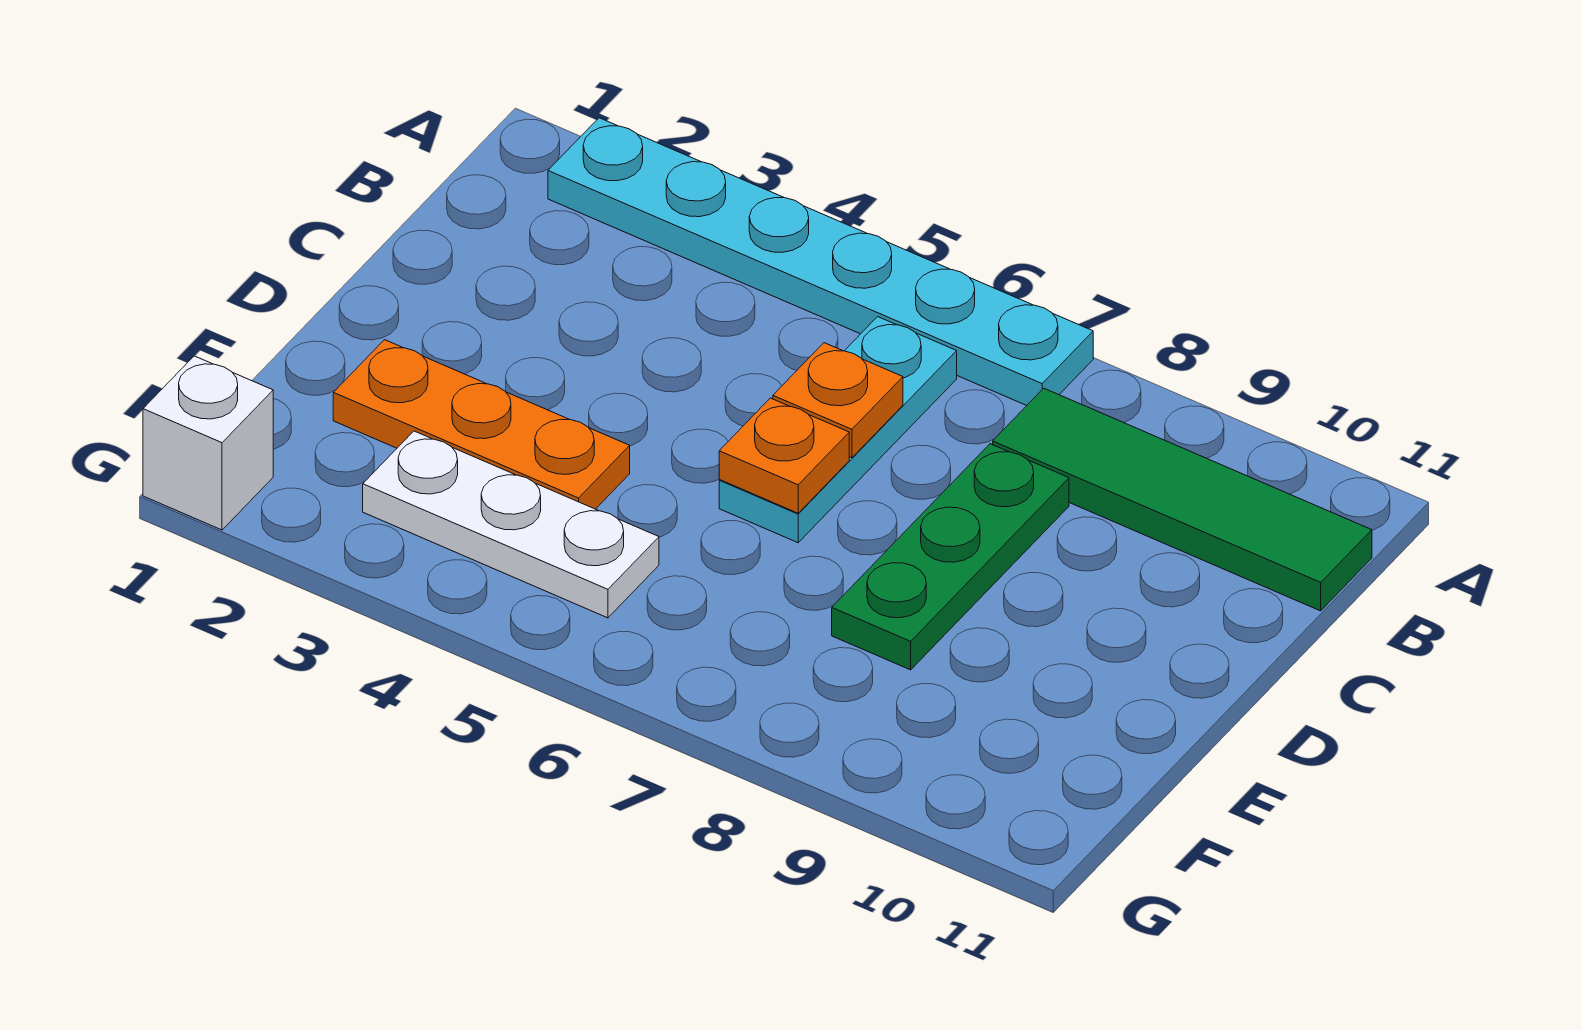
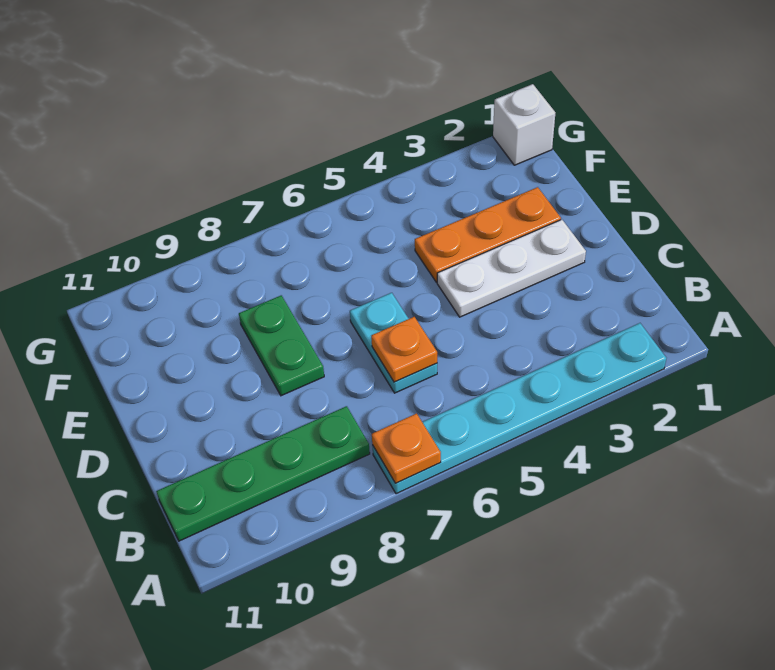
cyan 1x3 plate [719,317,957,543] -> cyan 1x2 plate [350,293,437,393]
green 1x4 tile [993,388,1372,611] -> green 1x4 plate [156,406,370,541]
green 1x3 plate [832,444,1069,670] -> green 1x2 plate [239,295,324,396]
orange 1x1 plate [719,398,849,513] -> orange 1x1 plate moved to [372,413,441,483]
white 1x3 plate [363,431,659,618] -> white 1x3 plate moved to [437,220,586,317]

